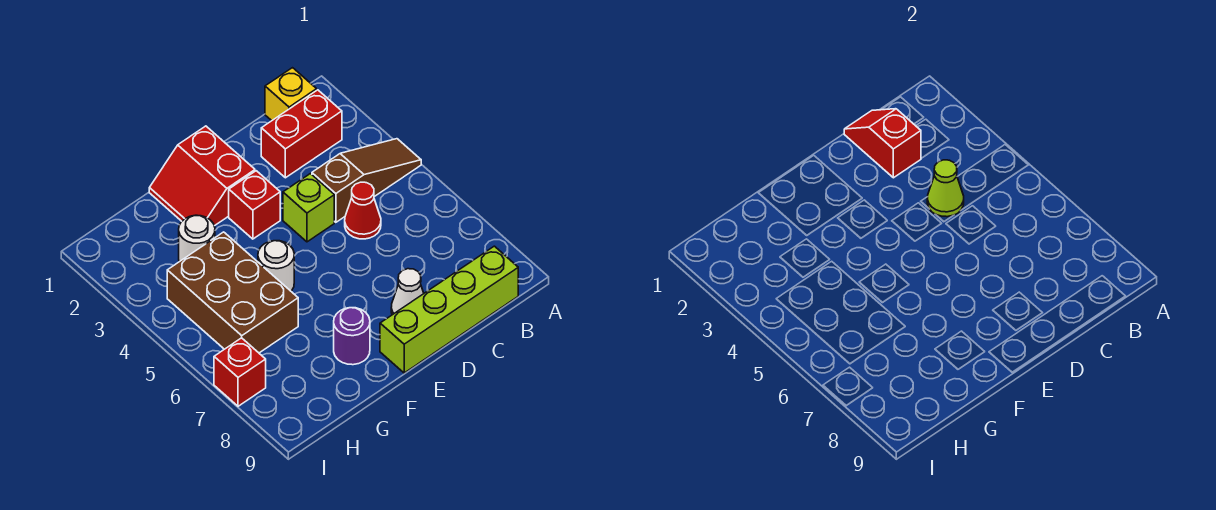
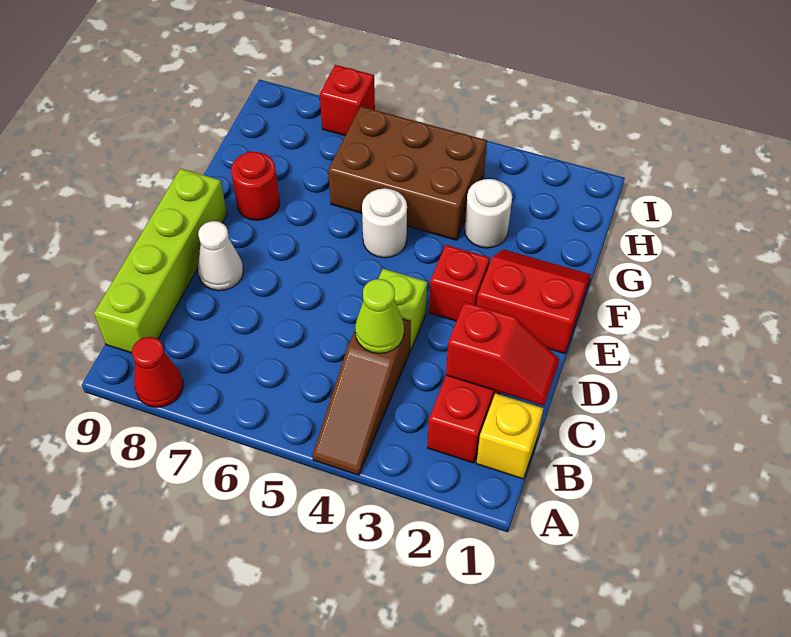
red 1x1 cone [345,182,381,239] -> red 1x1 cone moved to [132,337,183,407]
purple 1x1 round brick [334,308,370,365] -> red 1x1 round brick [231,152,280,220]

